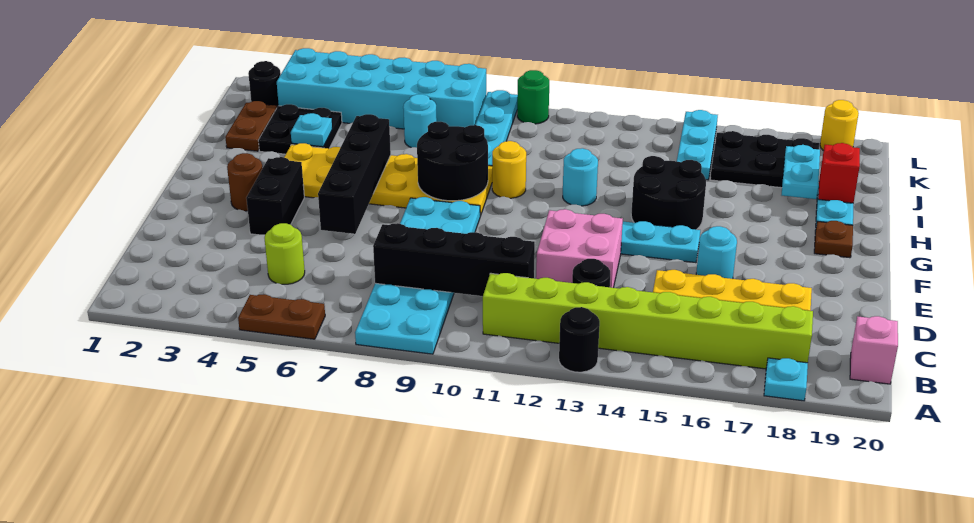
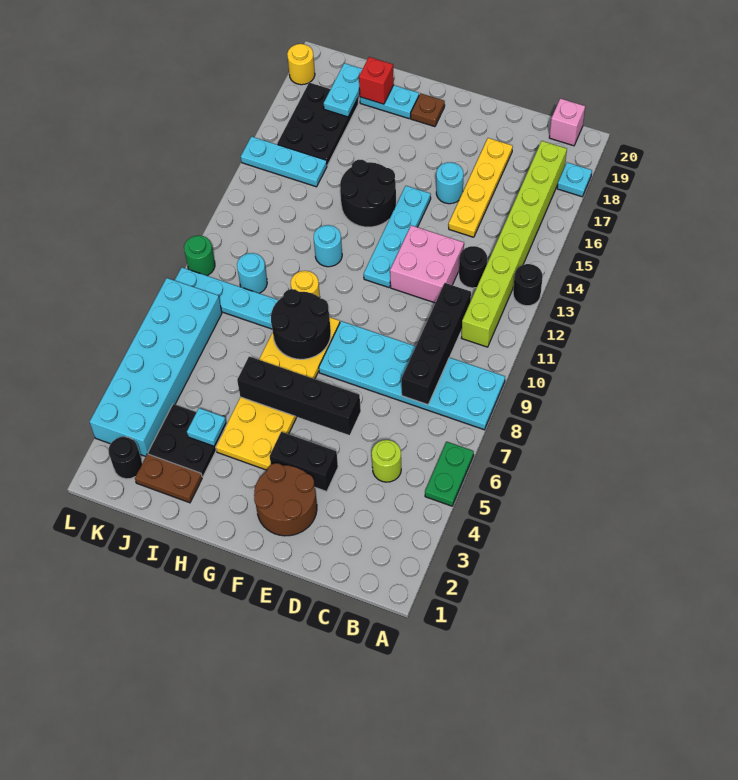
brown 1x2 plate [238,294,325,339] -> green 1x2 plate [425,442,474,506]
brown 1x1 round brick [227,153,263,211] -> brown 2x2 round brick [254,463,317,536]
cyan 1x2 plate [782,145,820,199] -> cyan 1x2 plate turned to [324,63,362,117]
cyan 1x1 round brick [403,94,437,148] -> cyan 1x1 round brick moved to [237,253,267,293]

